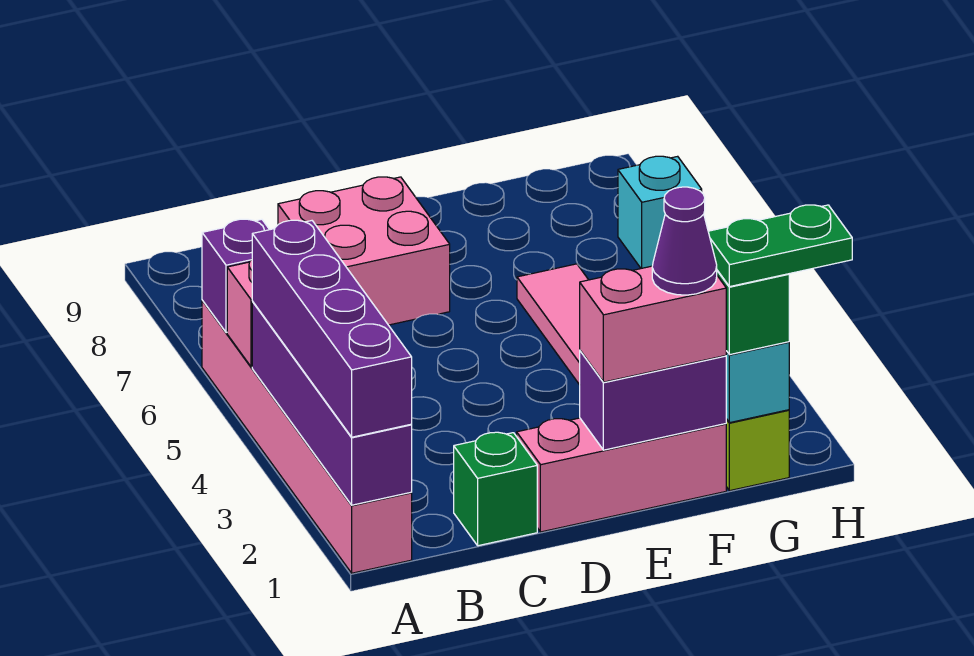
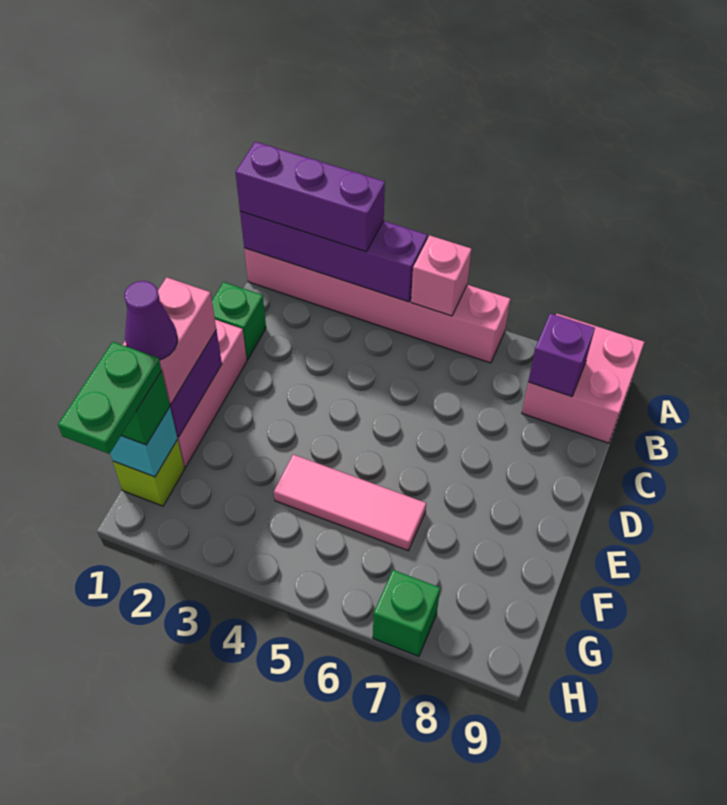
purple 1x4 brick [252,220,412,437] -> purple 1x3 brick [235,142,385,252]
purple 1x1 brick [202,219,270,333] -> purple 1x1 brick moved to [528,313,595,397]
pink 2x2 brick [278,177,450,325] -> pink 2x2 brick moved to [522,314,644,443]
cyan 1x1 brick [618,156,702,268] -> green 1x1 brick [373,570,440,656]

